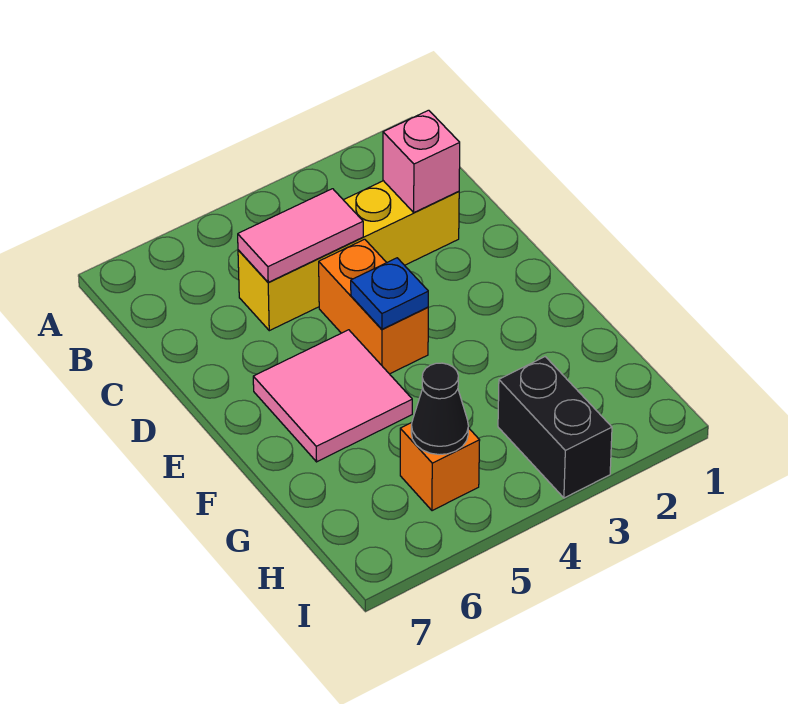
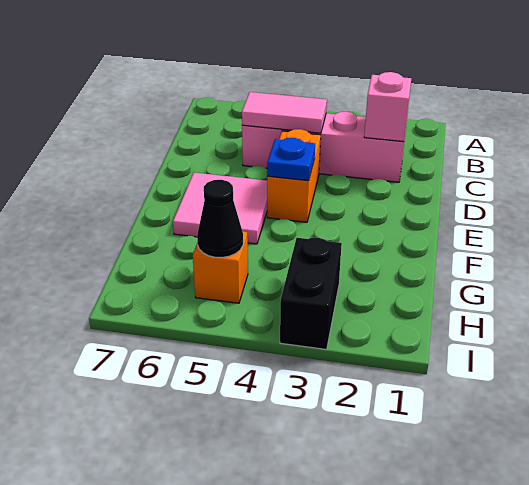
yellow 1x4 brick [238,181,459,331] -> pink 1x4 brick [242,112,406,182]

